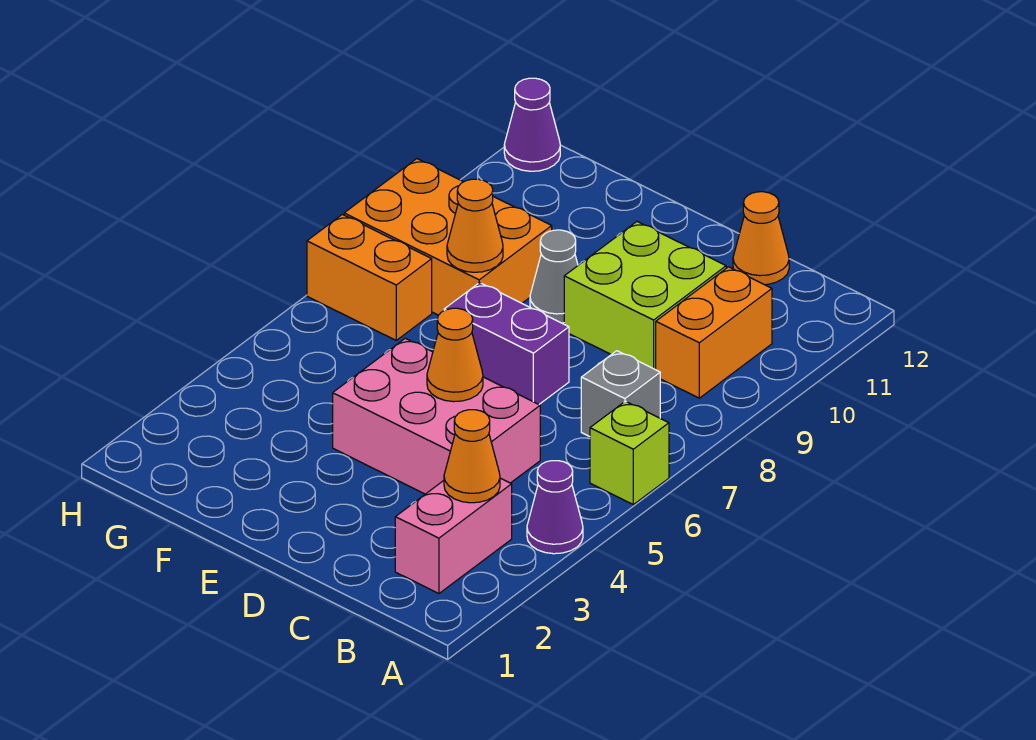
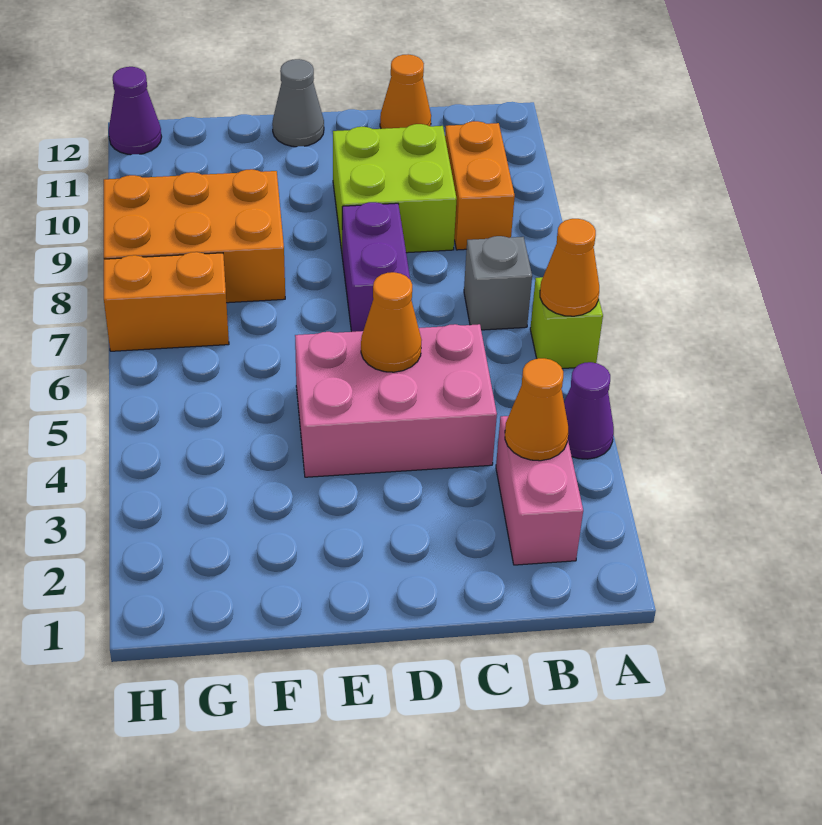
purple 1x2 brick [444,283,569,404] -> purple 1x2 brick turned to [342,202,410,332]
grey 1x1 cone [530,230,578,323] -> grey 1x1 cone moved to [272,59,324,147]
orange 1x1 cone [447,179,503,272] -> orange 1x1 cone moved to [540,219,599,316]

